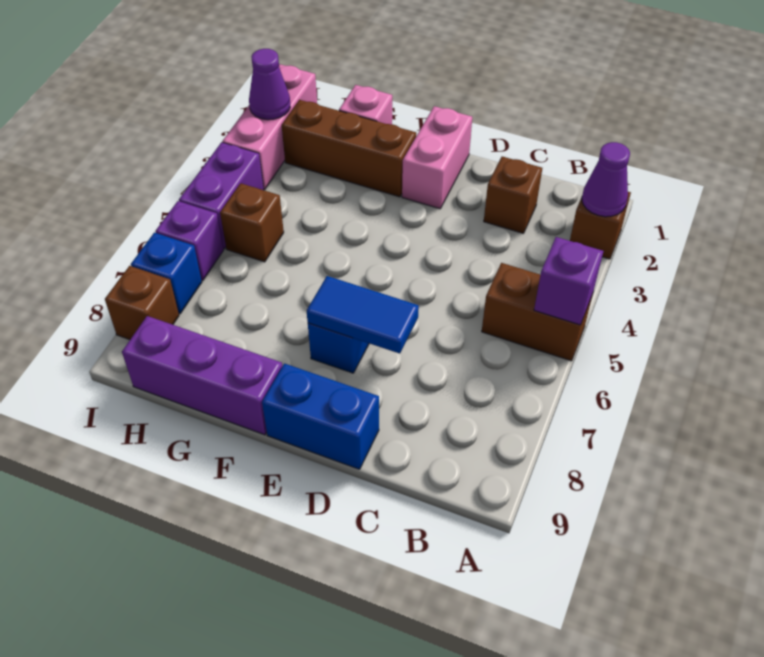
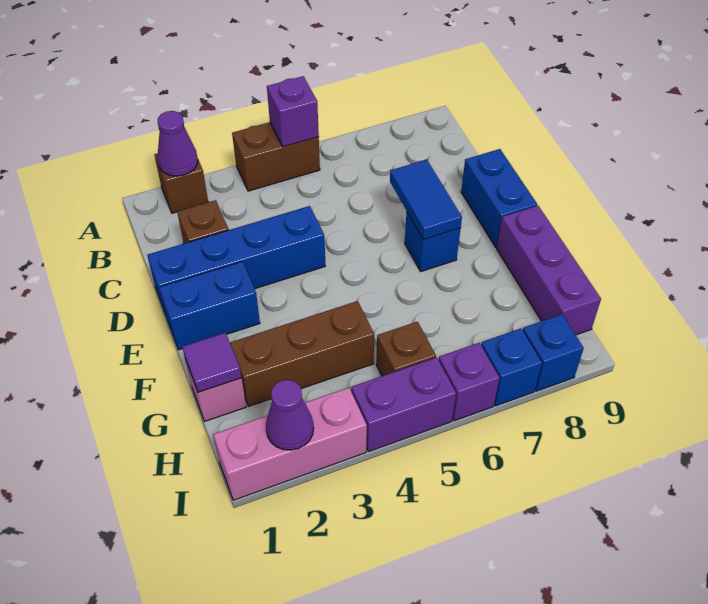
brown 1x2 brick [482,263,593,361] -> brown 1x2 brick turned to [232,122,320,191]
none -> blue 1x4 brick [147,206,325,314]
pink 1x2 brick [402,106,472,209] -> blue 1x2 brick [159,262,260,350]
brown 1x3 brick [282,100,416,197] -> brown 1x3 brick turned to [230,301,374,406]
none -> purple 1x1 tile [182,333,242,392]
brown 1x1 brick [105,266,179,340] -> blue 1x1 brick [523,314,584,391]

